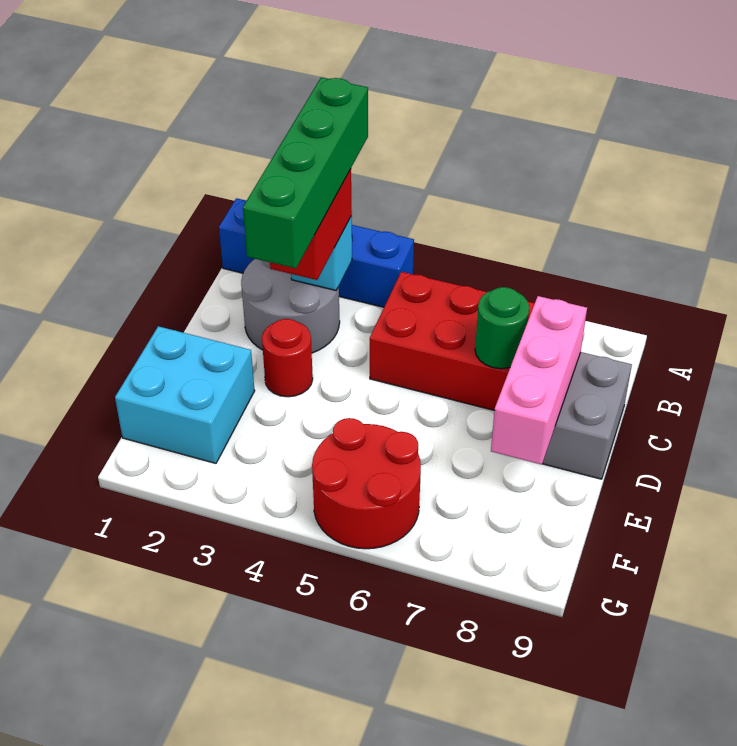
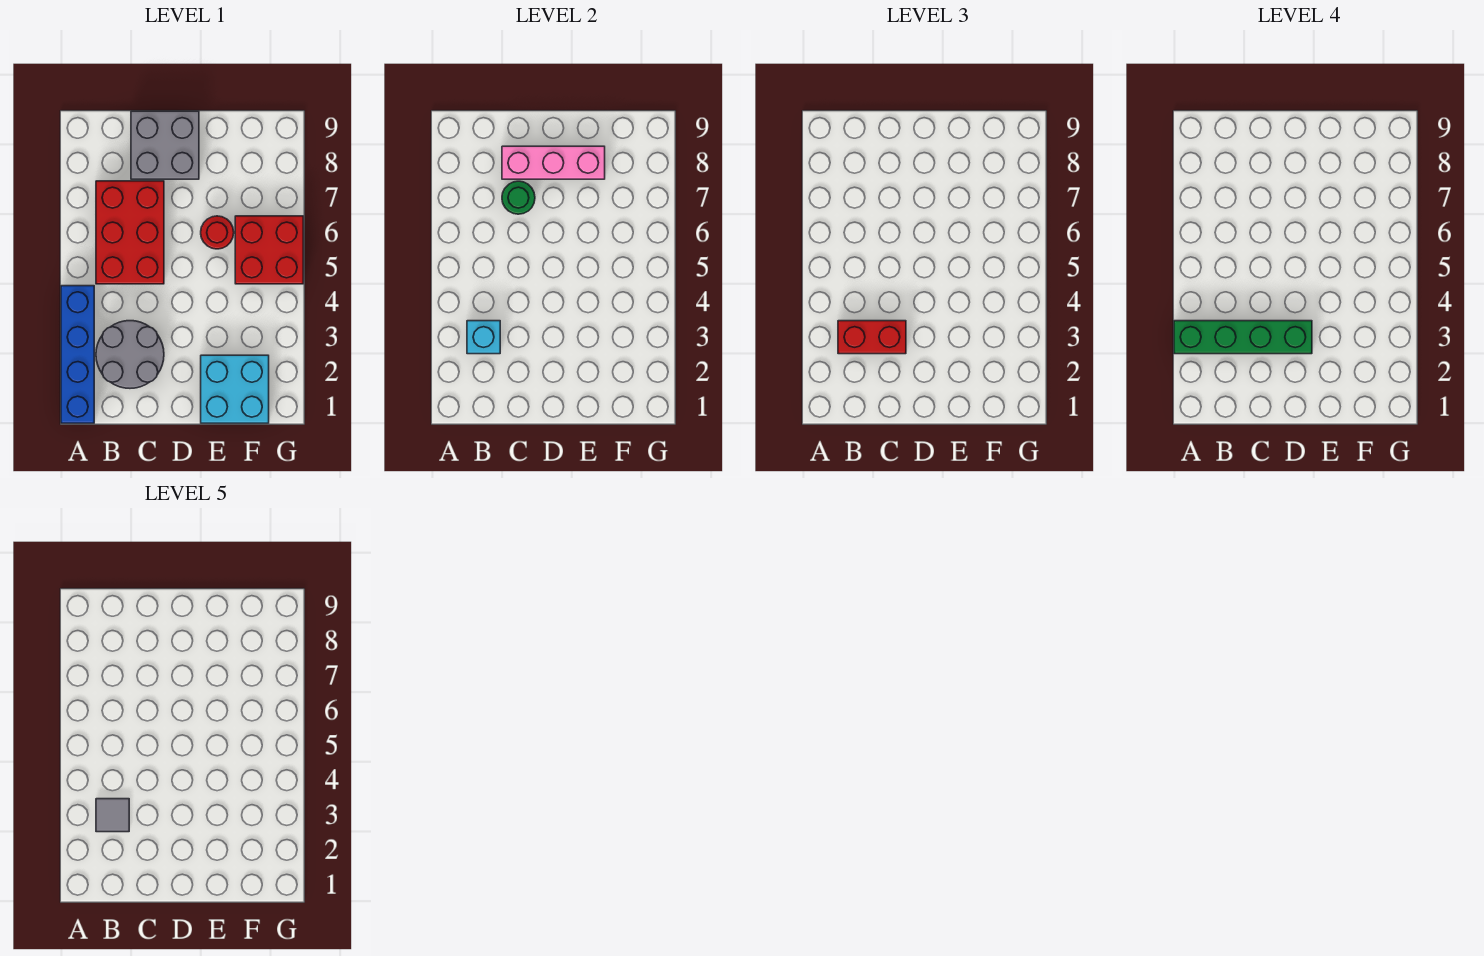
none -> grey 1x1 tile [96,799,129,832]
red 1x1 round brick [262,319,313,397] -> red 1x1 round brick moved to [201,216,234,249]
red 2x2 round brick [312,418,421,549] -> red 2x2 brick [235,216,303,284]

